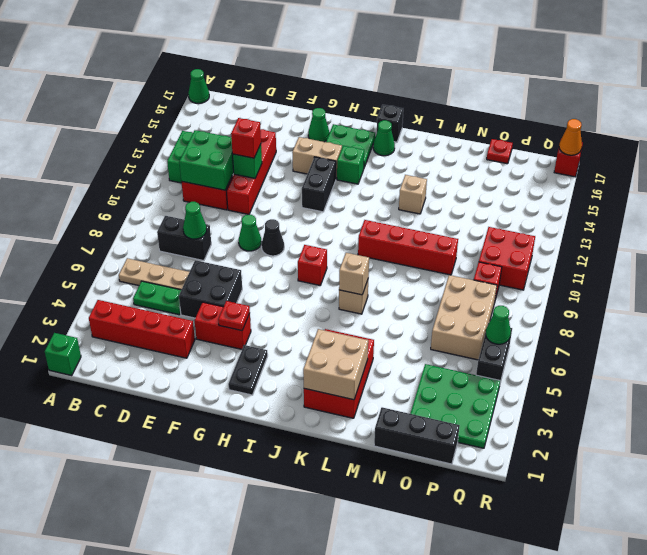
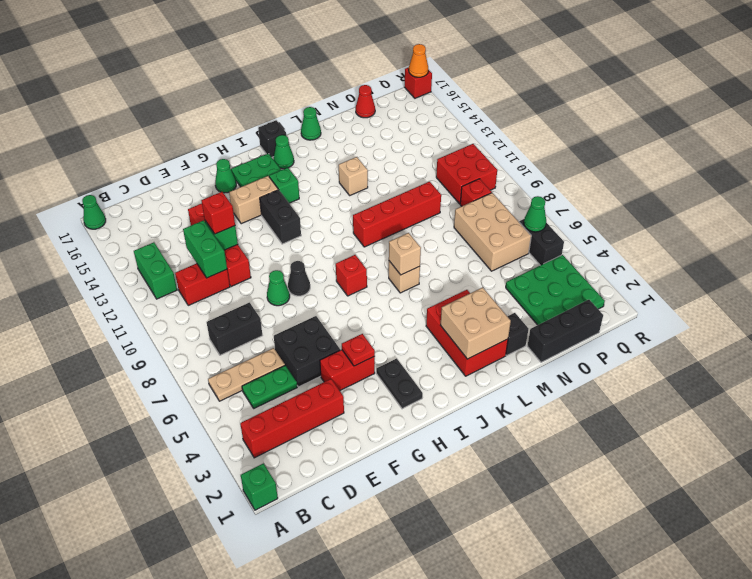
green 2x2 brick [179,130,234,190] -> green 1x2 brick [183,220,227,278]
green 1x1 cone [183,202,207,239] -> green 1x1 cone moved to [301,107,321,140]
none -> black 1x1 brick [506,313,528,355]
red 1x1 plate [487,139,513,164] -> red 1x1 cone [356,85,375,118]

